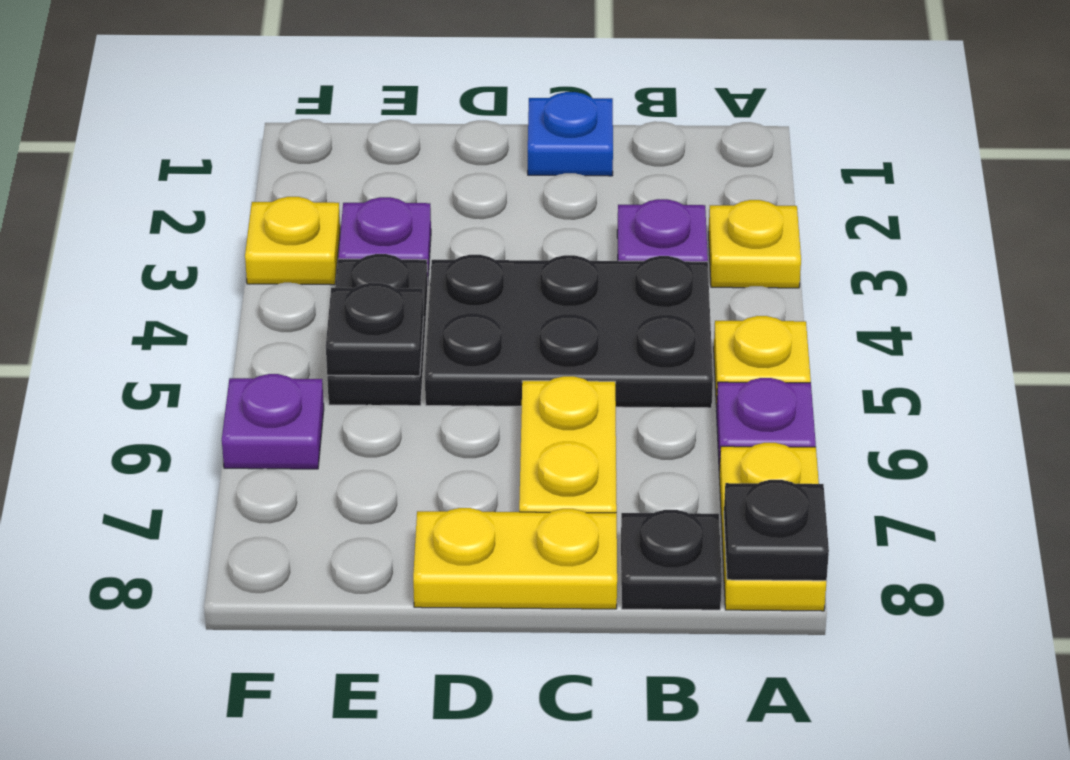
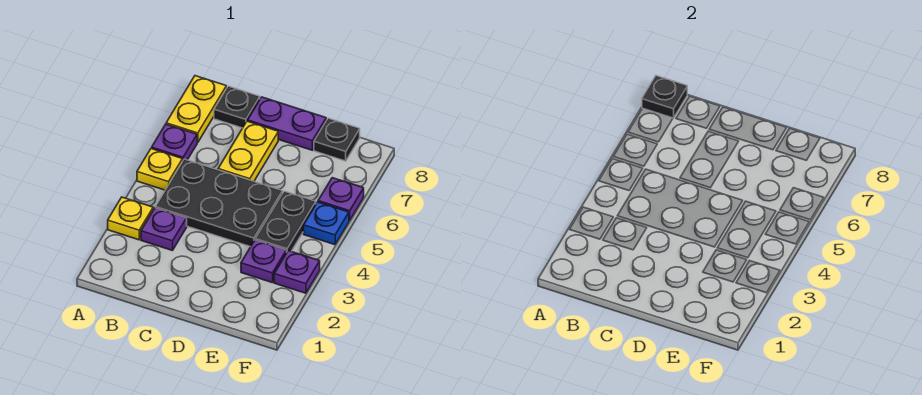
blue 1x1 plate [528,92,613,176] -> blue 1x1 plate moved to [303,202,349,245]
yellow 1x2 plate [413,508,617,609] -> purple 1x2 plate [247,97,326,150]
black 1x1 plate [326,283,424,376] -> black 1x1 plate moved to [314,118,360,161]
yellow 1x1 plate [245,197,340,285] -> purple 1x1 plate [274,251,320,293]

